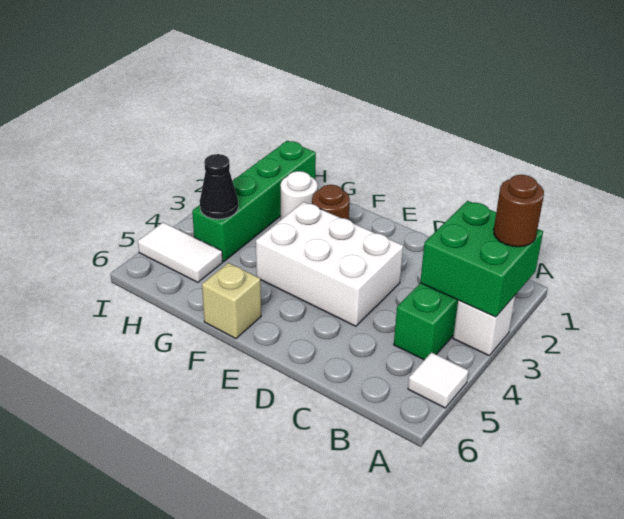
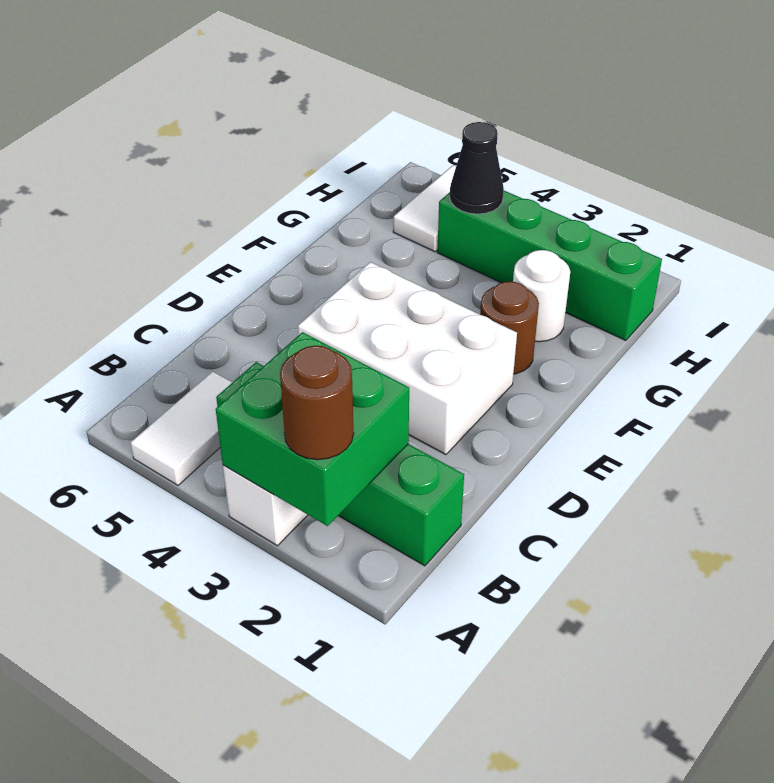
white 1x1 tile [408,352,469,408] -> white 1x2 tile [130,372,233,485]
white 2x3 brick [256,202,403,326] -> white 2x3 brick turned to [298,262,517,455]
tan 1x1 brick [202,263,261,339] -> none

